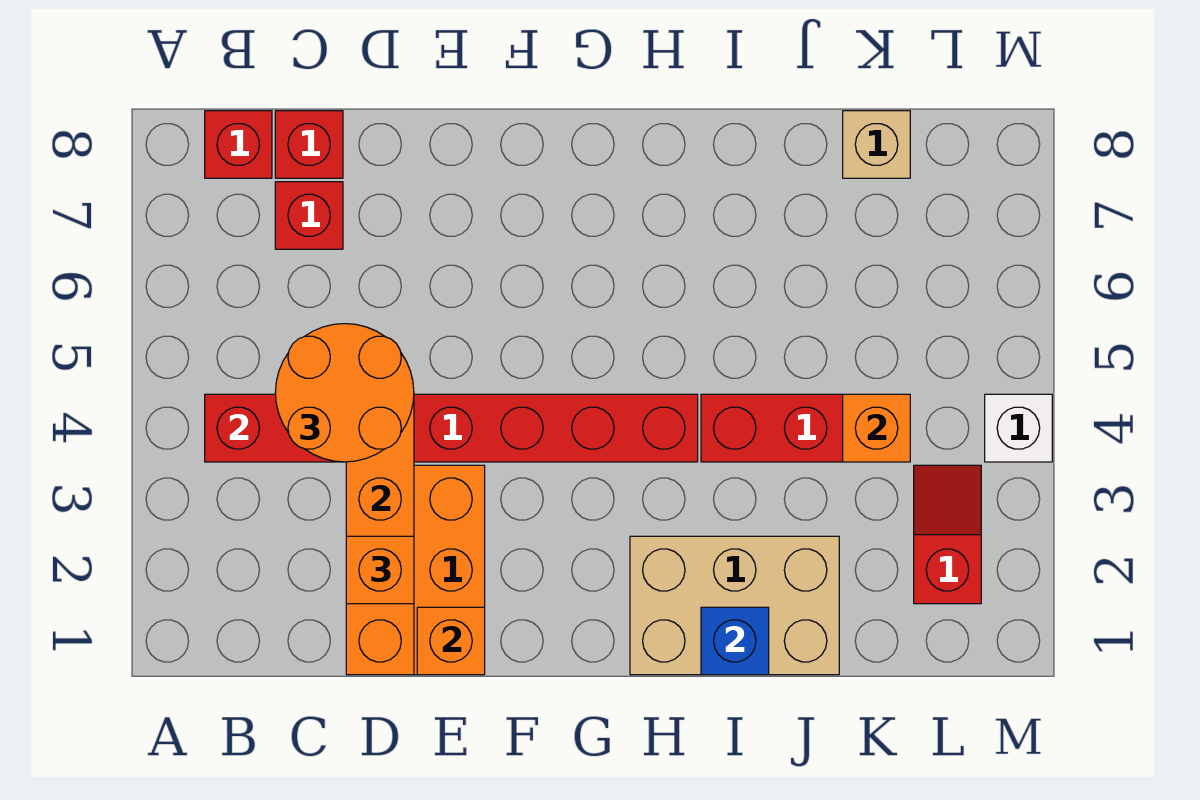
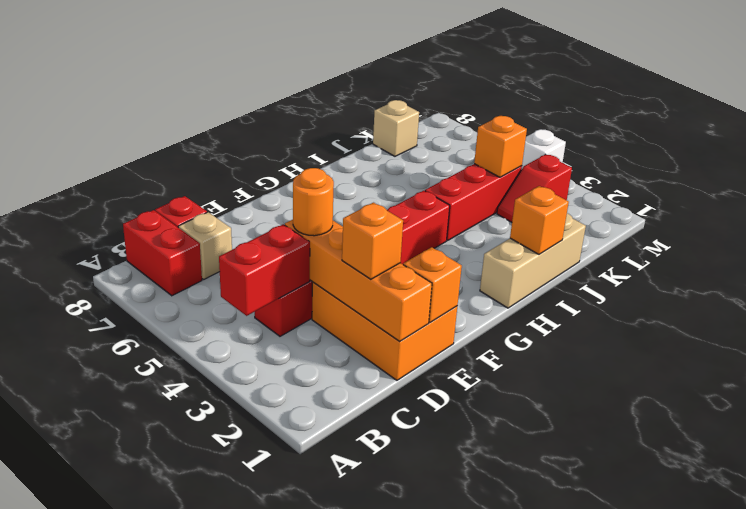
red 1x1 brick [205,111,272,178] -> red 1x2 brick [123,210,202,296]
orange 2x2 round brick [275,324,414,462] -> orange 1x1 round brick [293,168,334,236]
red 1x1 brick [275,182,343,249] -> tan 1x1 brick [178,212,232,279]
tan 2x3 brick [630,536,839,675] -> tan 1x3 brick [480,213,586,308]
blue 1x1 brick [701,607,769,675] -> orange 1x1 brick [510,186,569,254]
red 1x2 slope [914,465,981,604] -> red 1x2 slope turned to [497,154,572,222]

